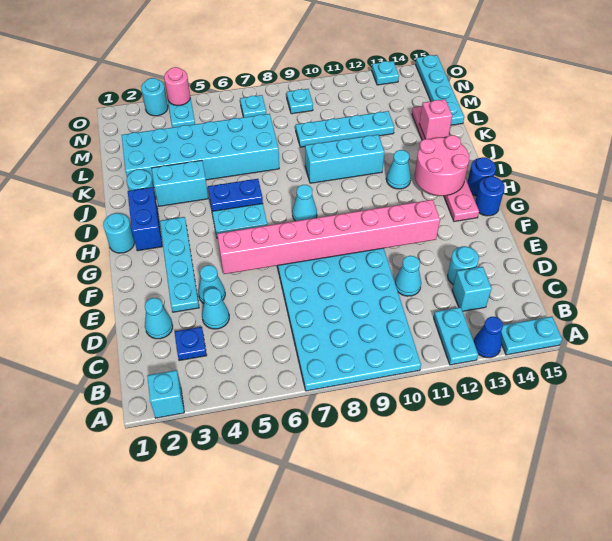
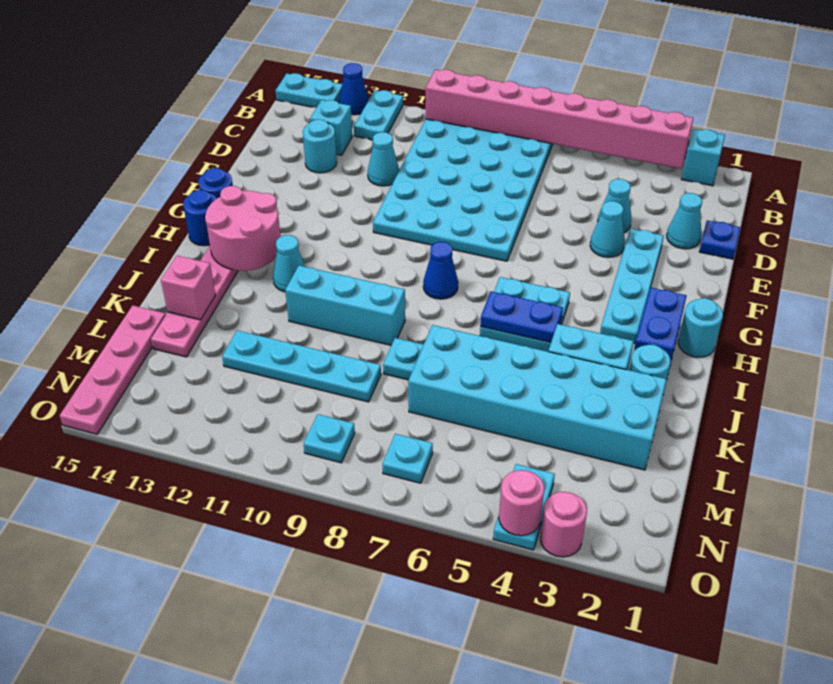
blue 1x1 plate [175,327,207,361] -> blue 1x1 plate moved to [699,221,740,259]
pink 1x8 brick [217,200,440,274] -> pink 1x8 brick moved to [426,70,693,169]
cyan 1x1 cone [292,185,317,221] -> blue 1x1 cone [423,242,458,299]
cyan 1x4 plate [416,55,464,125] -> pink 1x4 plate [60,306,166,434]
cyan 1x1 round brick [141,78,168,116] -> pink 1x1 round brick [540,492,587,557]
cyan 1x1 plate [372,61,399,85] -> cyan 1x1 plate moved to [383,338,424,380]

